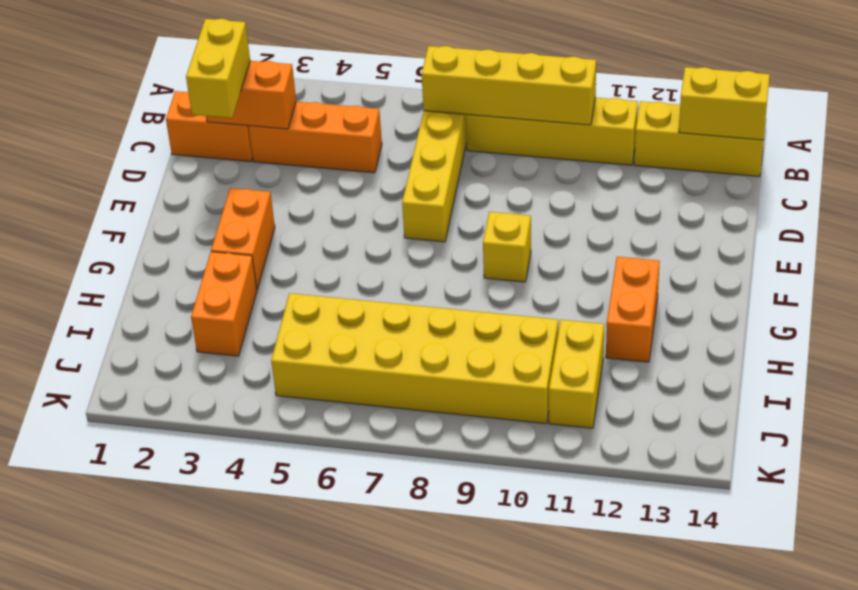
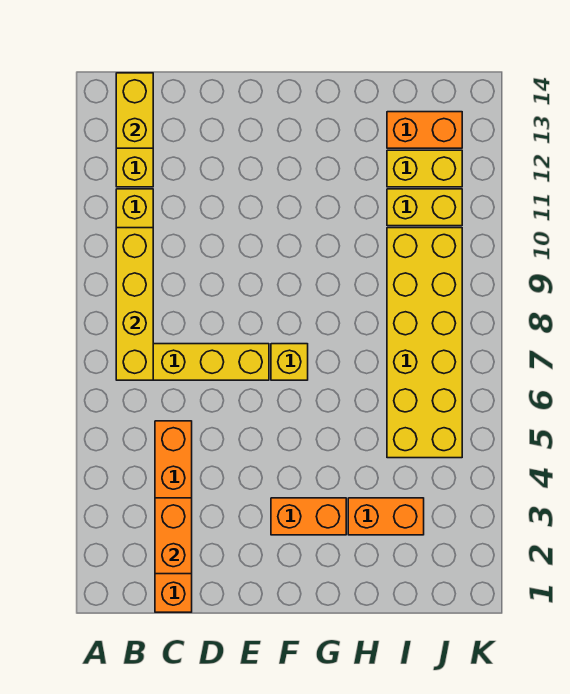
yellow 1x2 brick [186,19,250,118] -> yellow 1x2 brick moved to [387,150,462,187]
yellow 1x1 brick [483,212,531,282] -> yellow 1x1 brick moved to [271,344,308,380]
orange 1x2 brick [606,257,660,362] -> orange 1x2 brick moved to [387,112,462,148]

